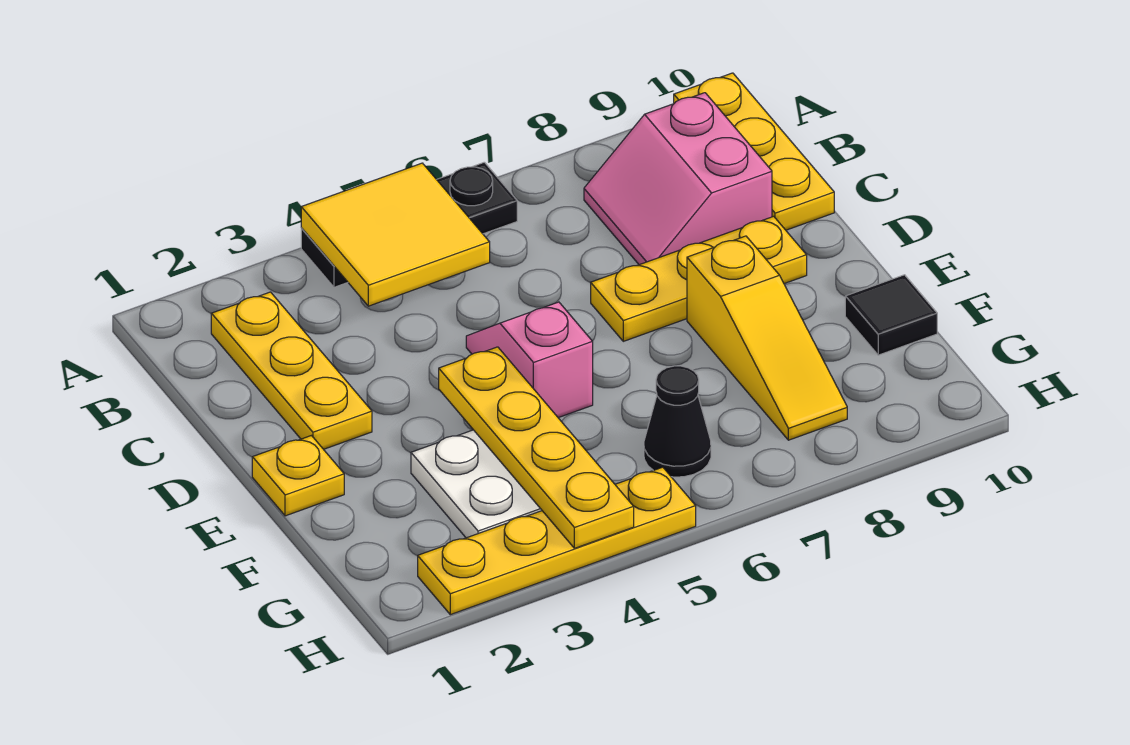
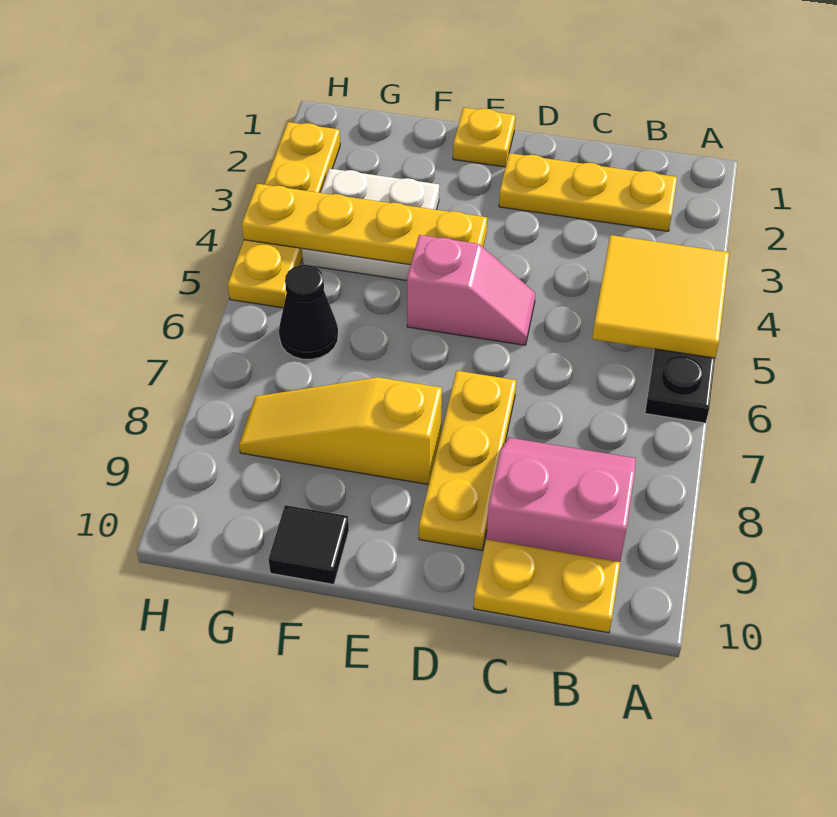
yellow 1x3 plate [674,73,834,230] -> yellow 1x2 plate [474,539,620,633]

